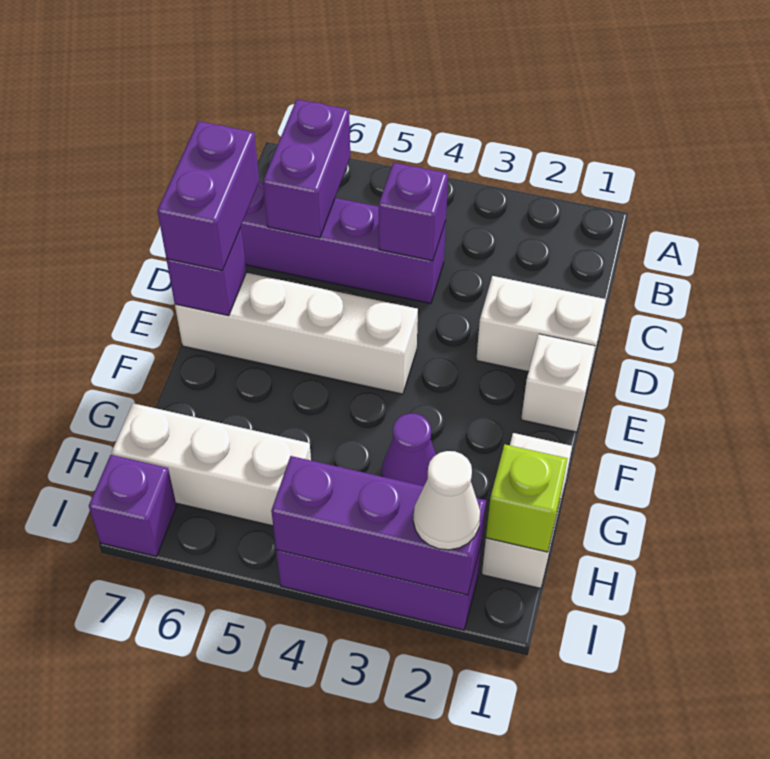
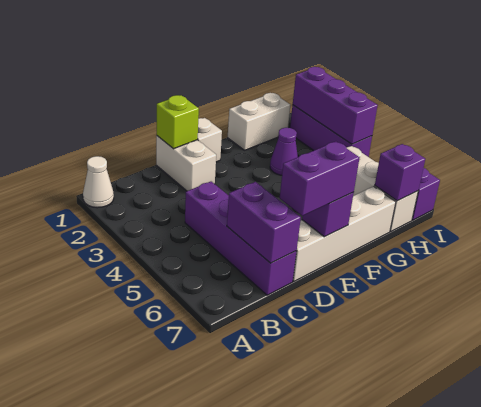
purple 1x2 brick [263,100,350,238] -> purple 1x2 brick turned to [227,182,301,263]
purple 1x1 brick [379,163,448,261] -> purple 1x1 brick moved to [375,144,425,201]
white 1x4 brick [175,273,418,394] -> white 1x4 brick turned to [293,186,396,281]
lime 1x1 brick [486,444,568,552] -> lime 1x1 brick moved to [157,95,199,149]
white 1x1 cone [413,451,480,550] -> white 1x1 cone moved to [83,156,114,208]

